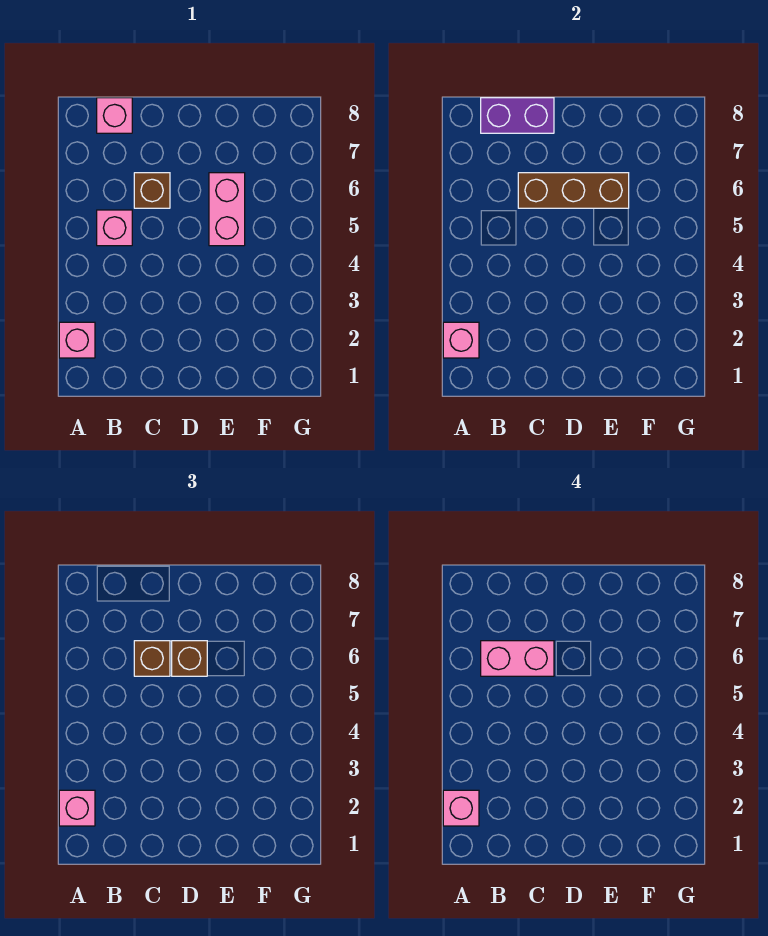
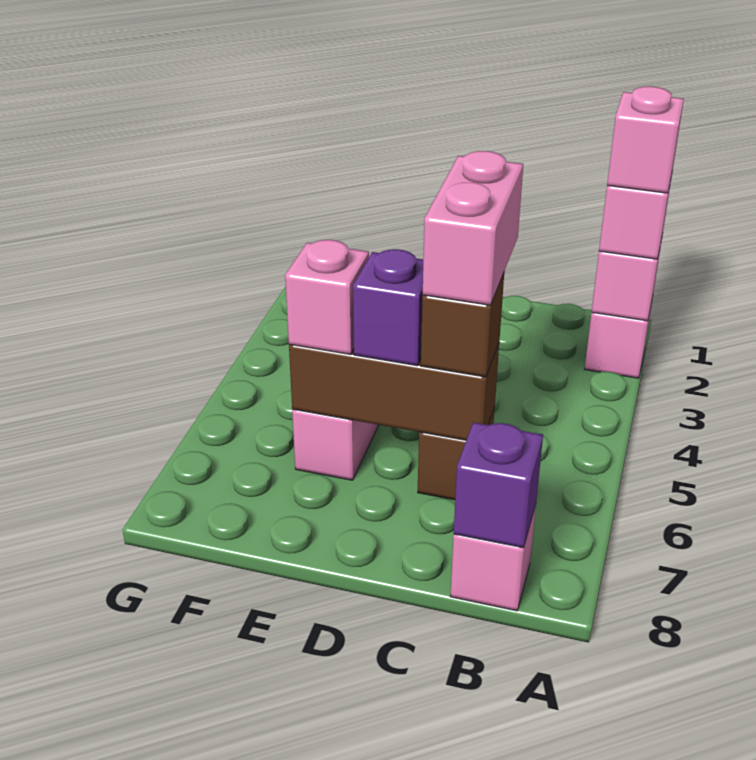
pink 1x1 brick [97,210,132,246] -> pink 1x1 brick moved to [285,240,369,354]
pink 1x2 brick [481,641,554,676] -> pink 1x2 brick turned to [423,151,523,305]
purple 1x2 brick [481,98,554,133] -> purple 1x1 brick [454,422,543,548]
brown 1x1 brick [172,641,207,676] -> purple 1x1 brick [353,249,423,366]

